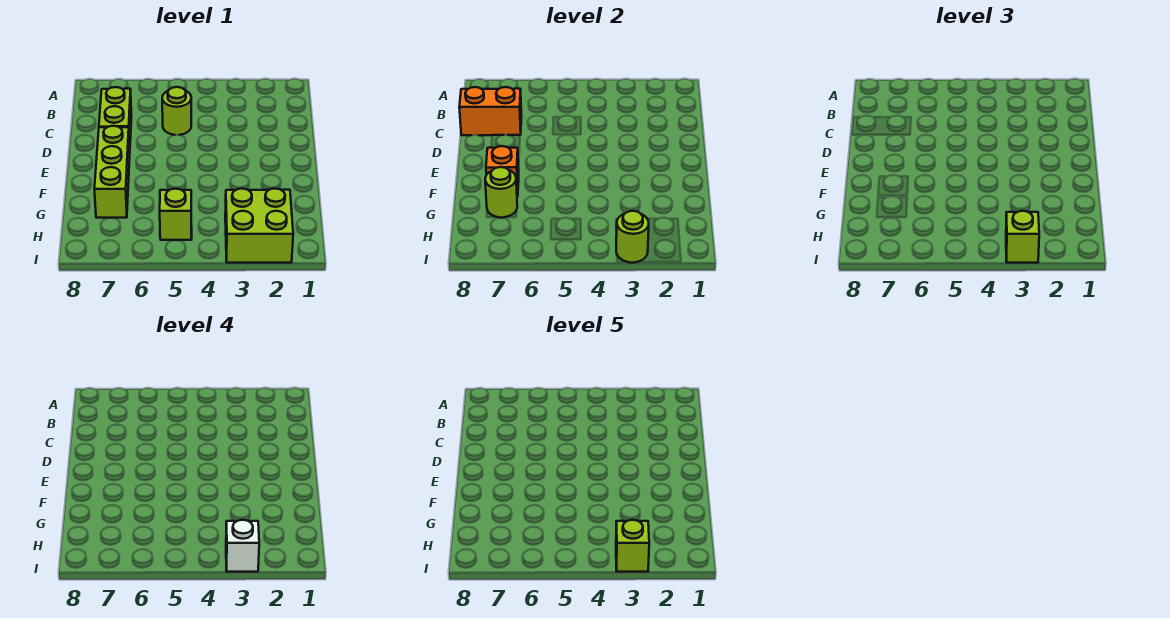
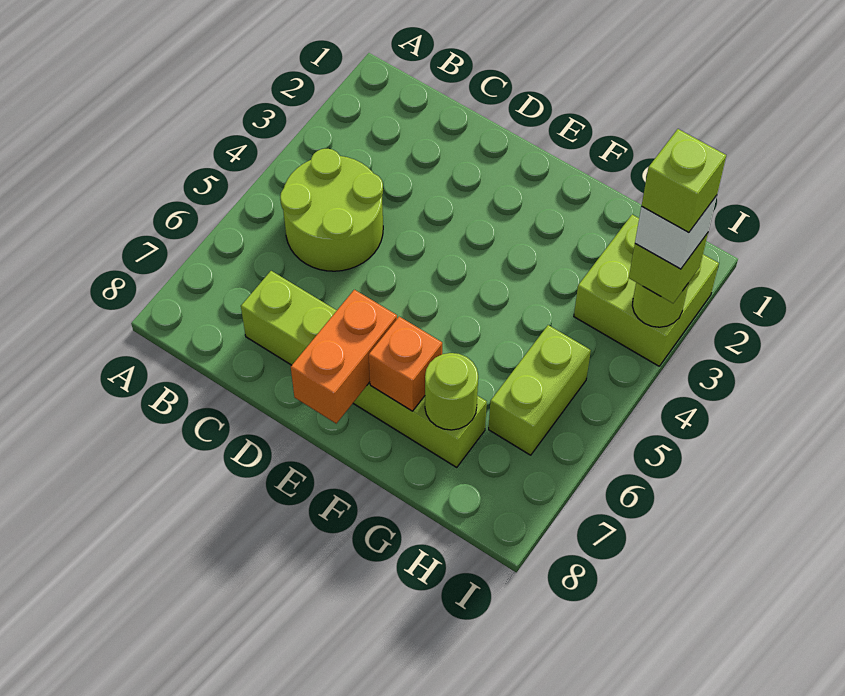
lime 1x1 round brick [162,87,191,135] -> lime 2x2 round brick [280,149,383,271]
orange 1x2 brick [459,87,522,135] -> orange 1x2 brick moved to [291,290,397,423]
lime 1x1 brick [160,189,192,240] -> lime 1x2 brick [489,325,591,455]

